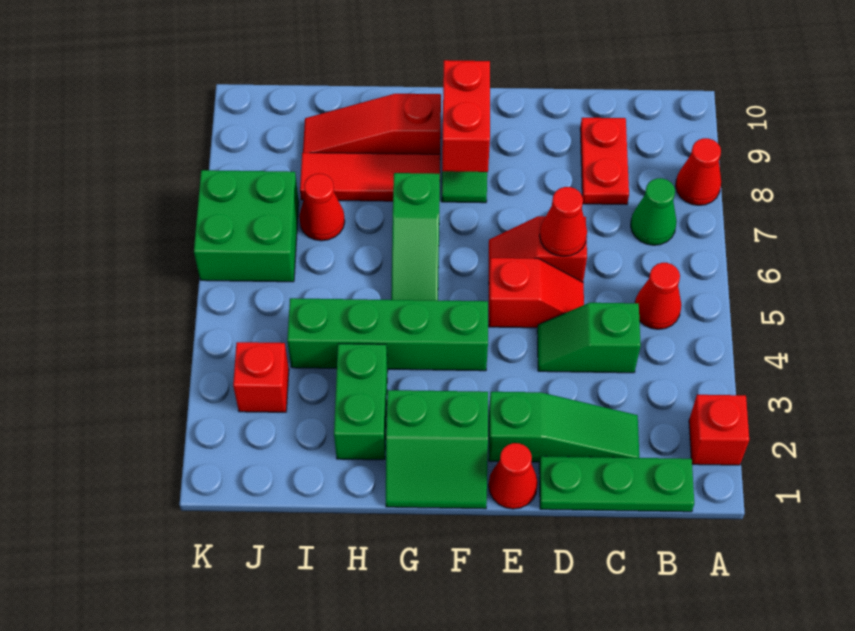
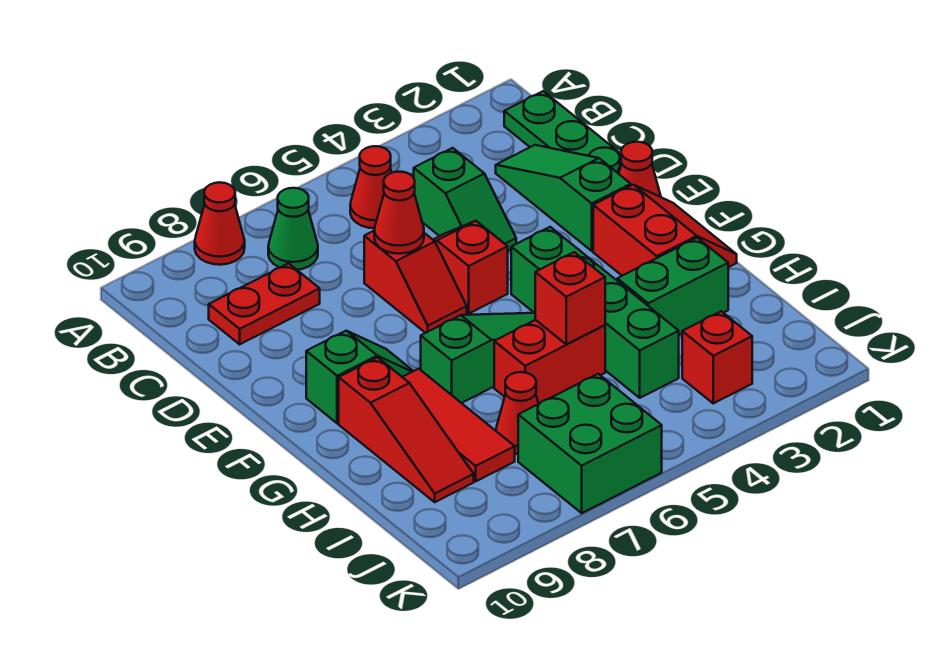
red 1x1 brick [689,395,749,465] -> red 1x1 brick moved to [535,252,605,344]
green 2x2 slope [386,390,488,509] -> red 2x2 slope [593,185,737,276]
red 1x2 brick [442,60,490,172] -> red 1x2 brick moved to [494,320,605,404]

